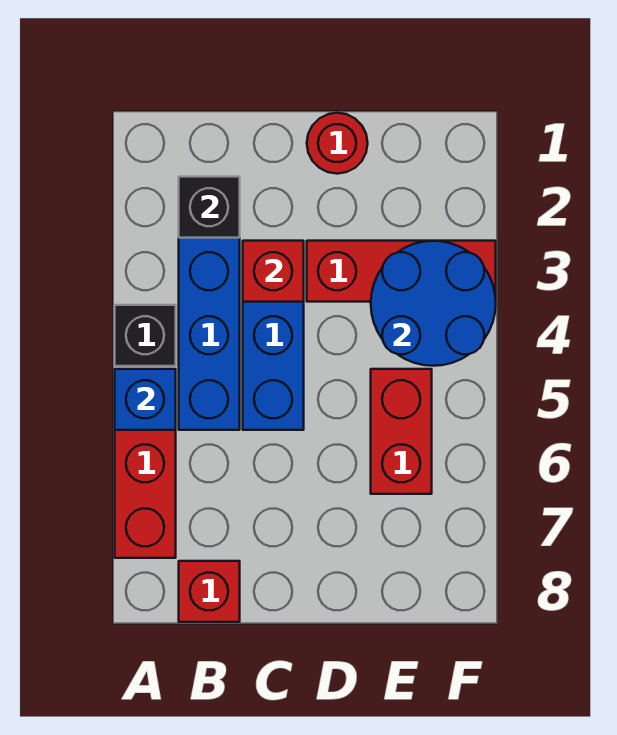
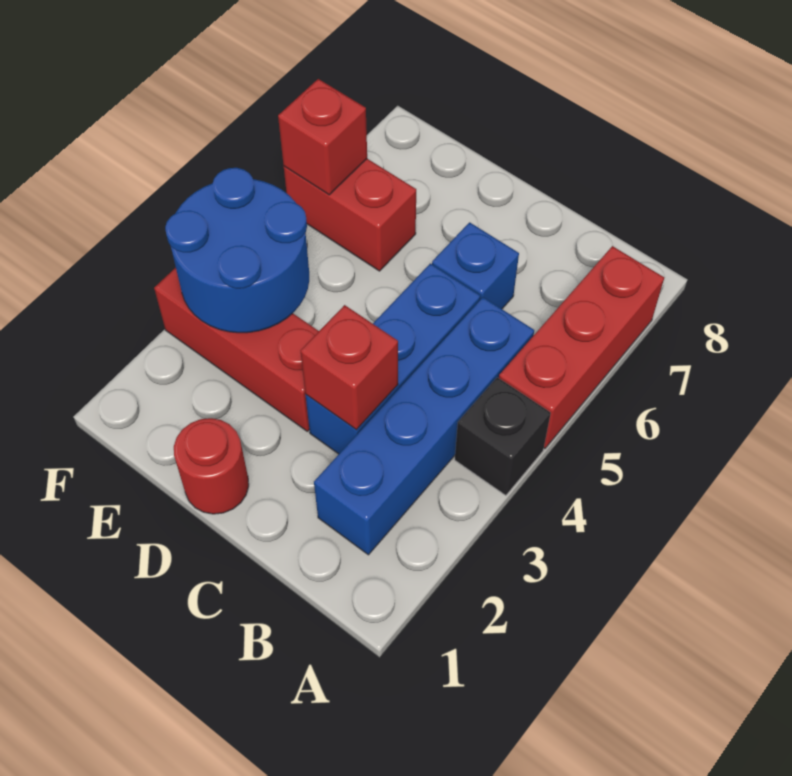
blue 1x1 brick [115,369,176,430] -> blue 1x1 brick moved to [432,222,519,309]
black 1x1 brick [179,177,240,238] -> none
red 1x1 brick [179,561,240,622] -> red 1x1 brick moved to [278,79,367,195]
red 1x2 brick [371,369,432,494] -> red 1x2 brick turned to [284,159,416,271]

